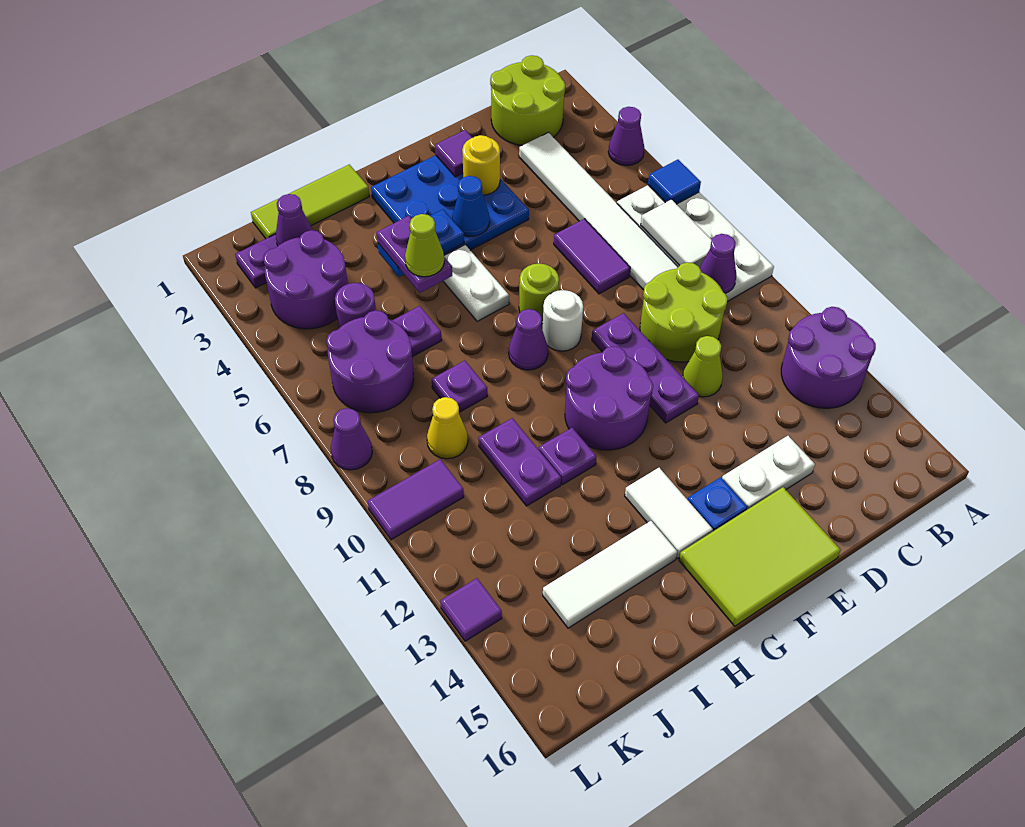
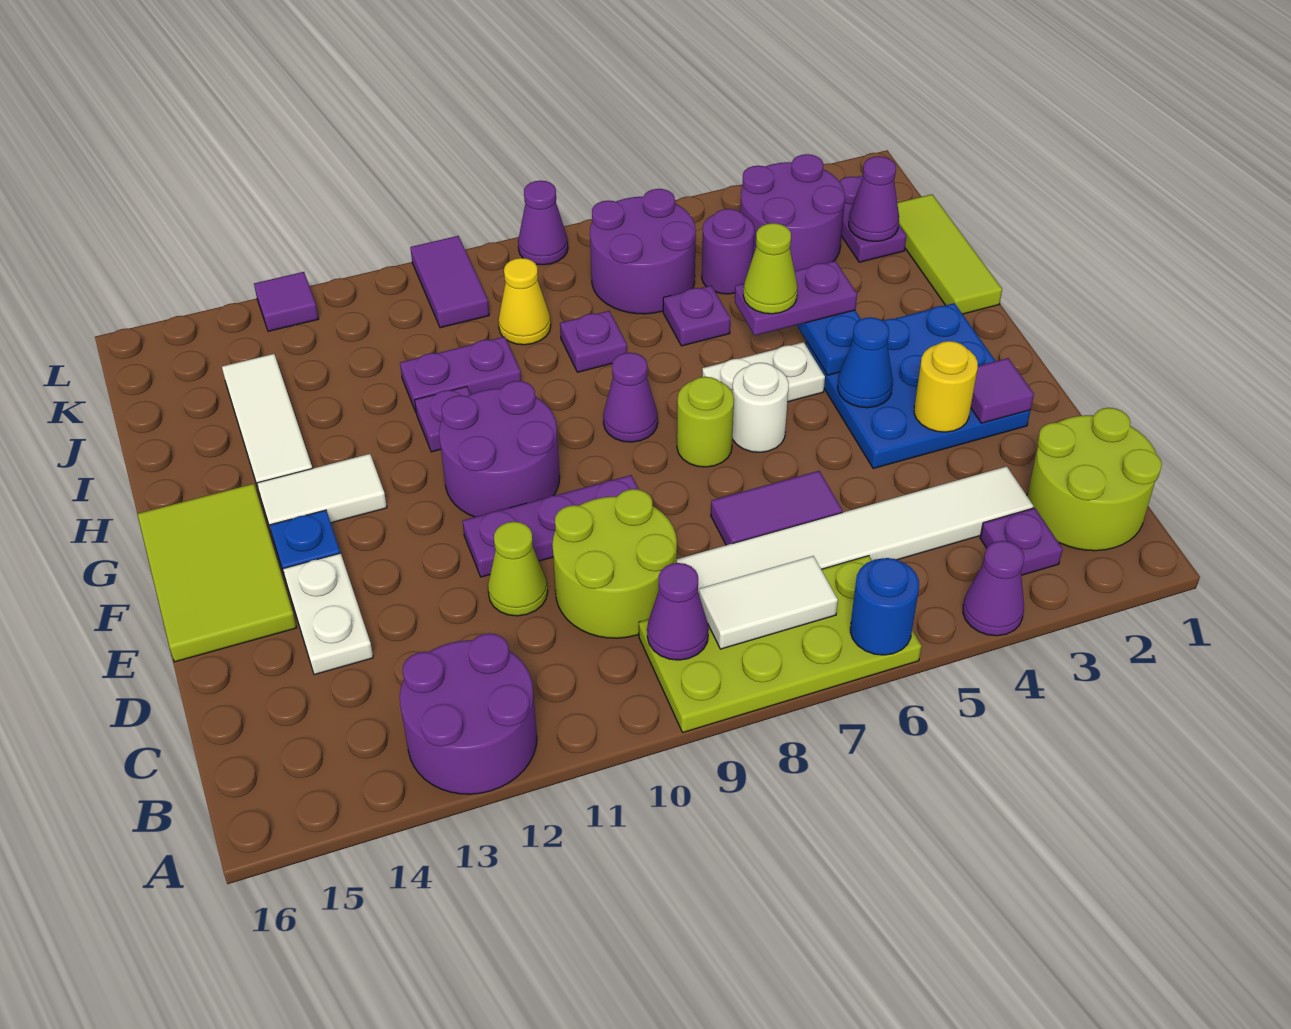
white 2x4 plate [617,185,774,301] -> lime 2x4 plate [639,556,921,732]
blue 1x1 tile [648,160,701,204] -> blue 1x1 round brick [850,558,919,655]
none -> purple 1x1 plate [980,508,1063,575]
white 1x1 round brick [542,290,583,351] -> white 1x1 round brick moved to [732,363,789,452]

